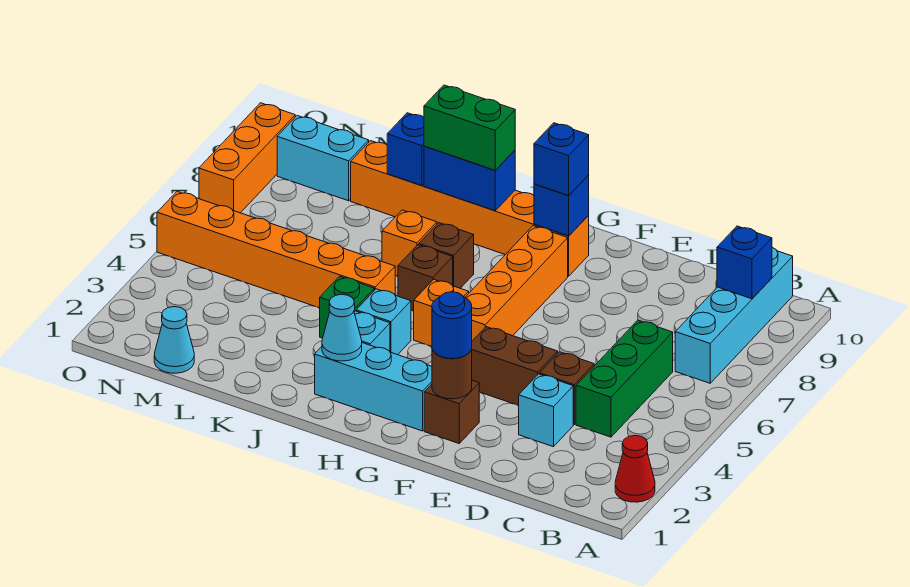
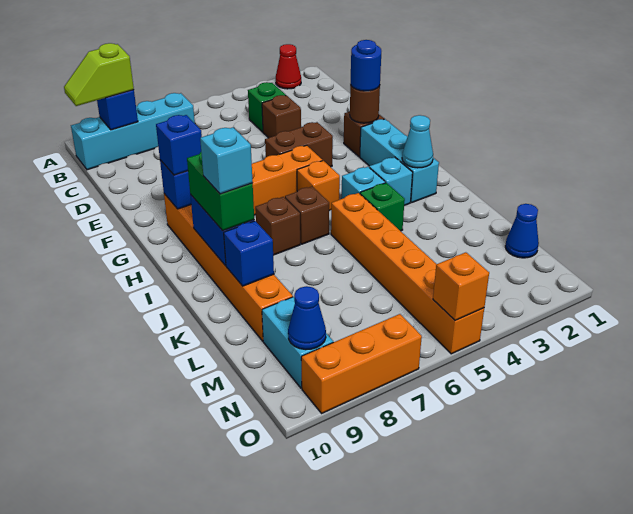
none -> lime 1x2 slope [64,43,134,106]
green 1x3 brick [576,320,673,437] -> green 1x1 brick [248,82,286,132]
cyan 1x1 brick [519,374,573,447] -> cyan 1x1 brick moved to [200,127,253,194]
brown 1x2 brick [472,327,558,406] -> brown 1x2 brick turned to [265,122,333,167]
orange 1x1 brick [382,210,437,276] -> orange 1x1 brick moved to [433,252,489,321]
cyan 1x1 cone [154,307,194,373] -> blue 1x1 cone [505,204,539,258]
none -> blue 1x1 cone [288,286,326,350]

